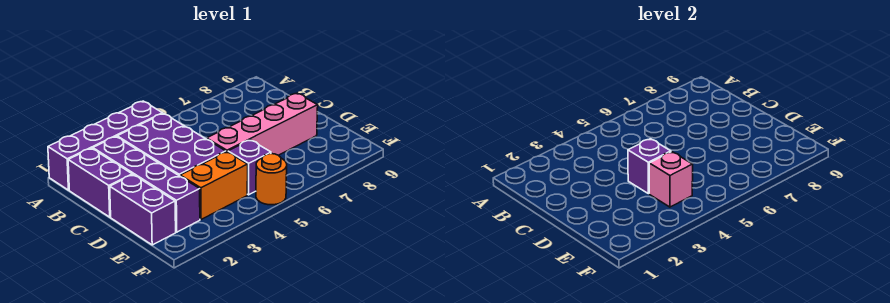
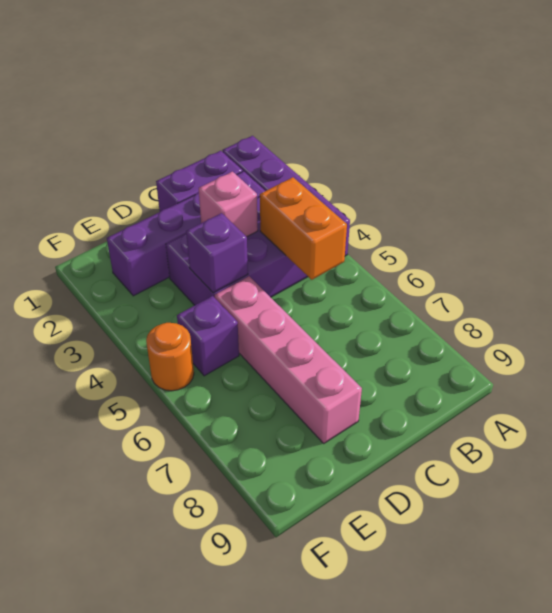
purple 1x2 brick [110,175,176,245] -> none
orange 1x2 brick [180,152,248,220] -> orange 1x2 brick moved to [260,177,347,280]
pink 1x1 brick [649,152,693,207] -> pink 1x1 brick moved to [199,172,258,237]

